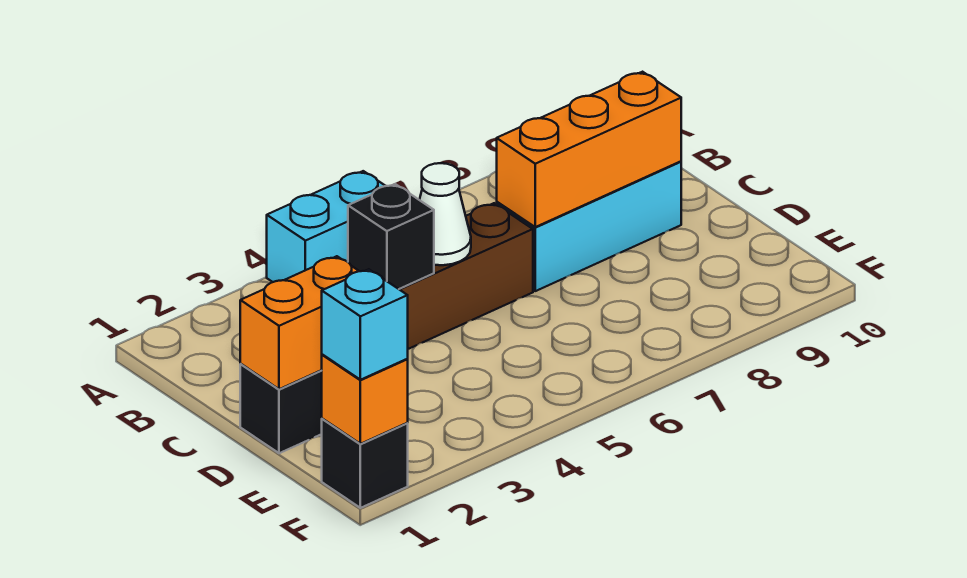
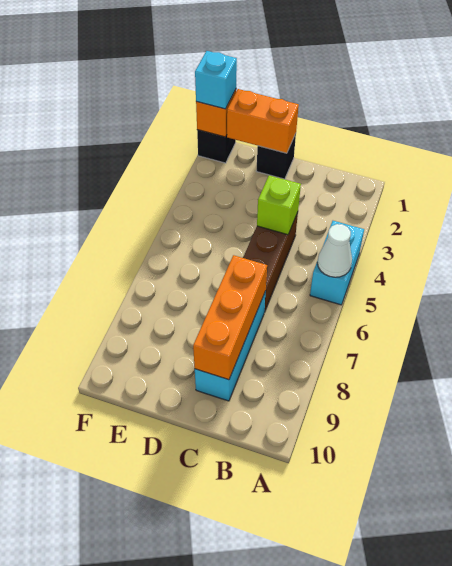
black 1x1 brick [348,184,434,289] -> lime 1x1 brick [257,175,301,235]
white 1x1 cone [420,163,471,265] -> white 1x1 cone moved to [317,224,352,277]
orange 1x2 brick [240,256,358,389] -> orange 1x2 brick turned to [227,89,299,153]

